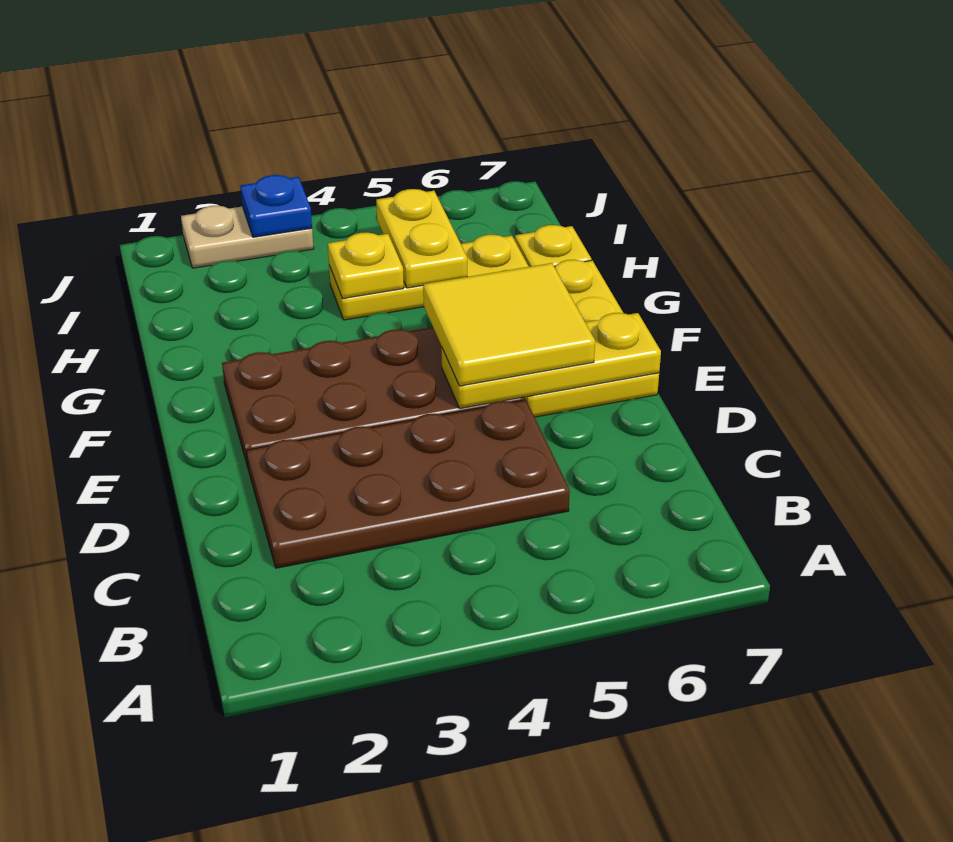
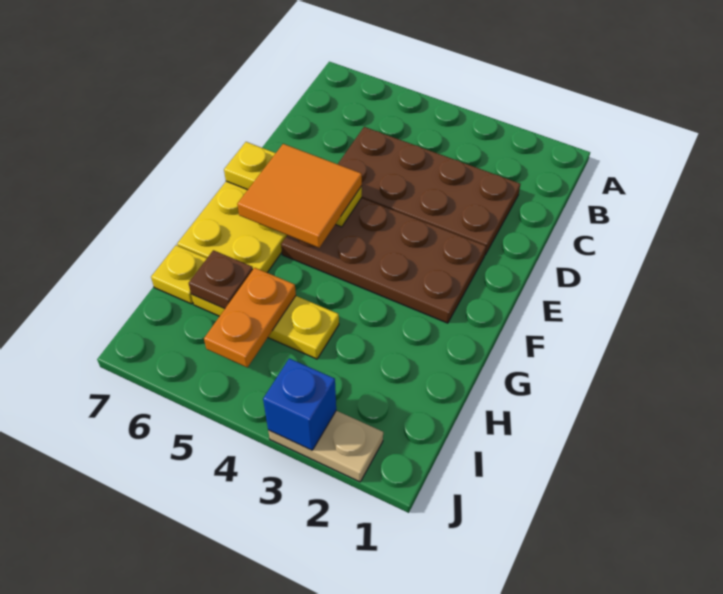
yellow 2x2 tile [423,263,595,386] -> orange 2x2 tile [237,144,362,248]
yellow 1x1 plate [328,232,404,299] -> none
yellow 1x2 plate [376,189,467,288] -> orange 1x2 plate [204,268,296,367]
none -> brown 1x1 plate [189,250,253,309]
blue 1x1 plate [240,175,312,237] -> blue 1x1 brick [263,358,336,450]

